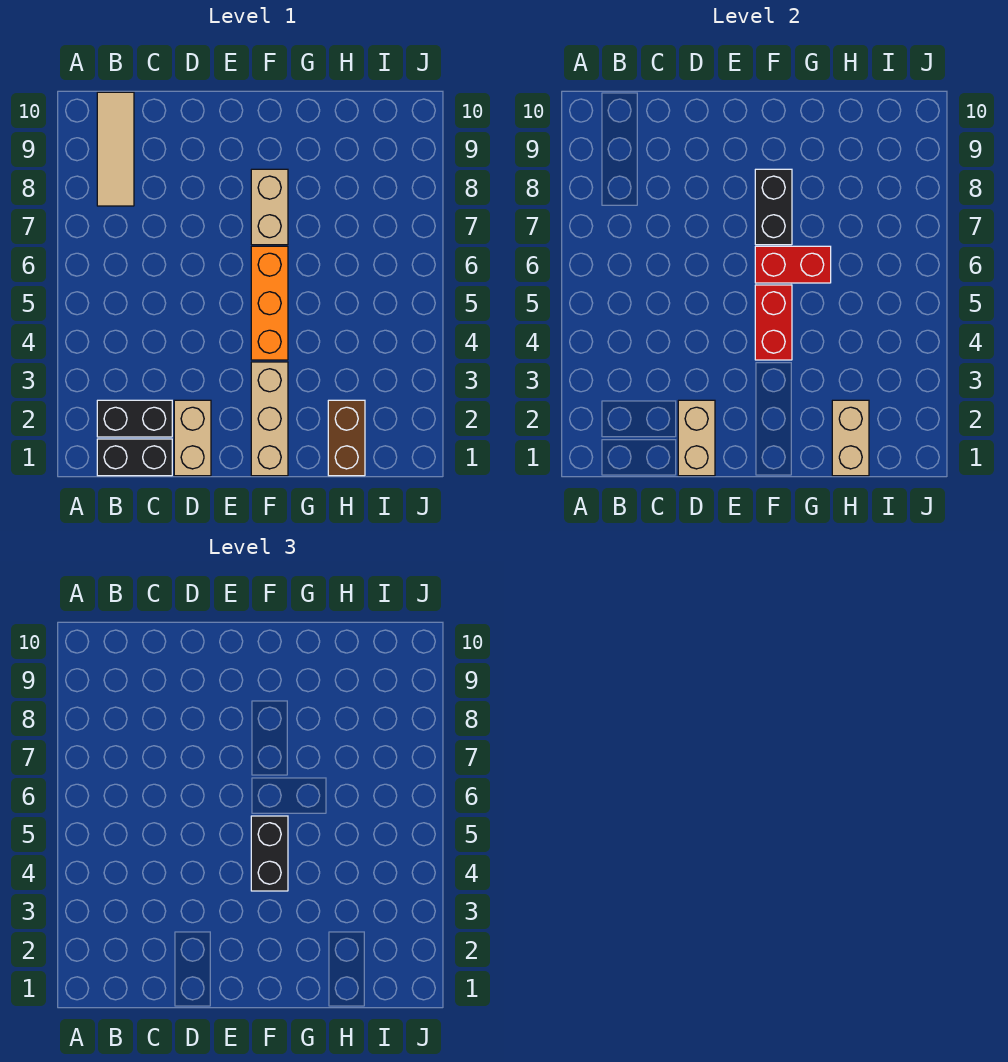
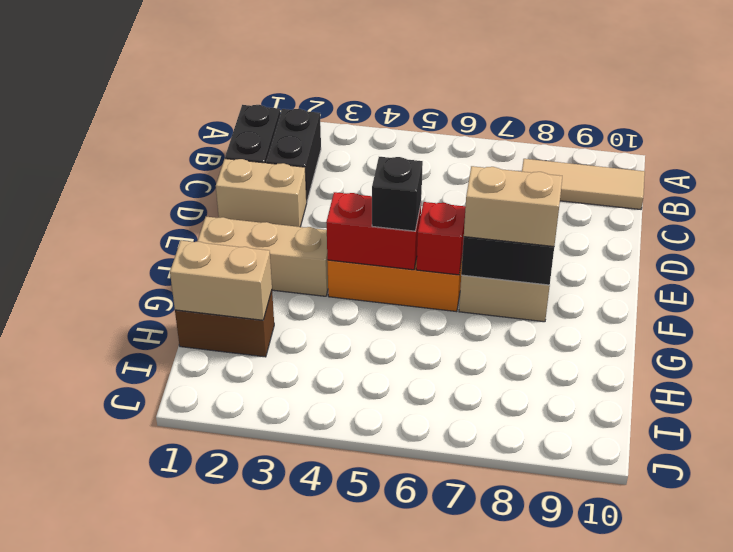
tan 1x2 brick [678,400,715,476] -> tan 1x2 brick moved to [464,166,562,246]
black 1x2 brick [251,816,288,891] -> black 1x1 brick [372,157,423,231]
red 1x2 brick [755,246,831,283] -> red 1x1 brick [416,202,466,275]

